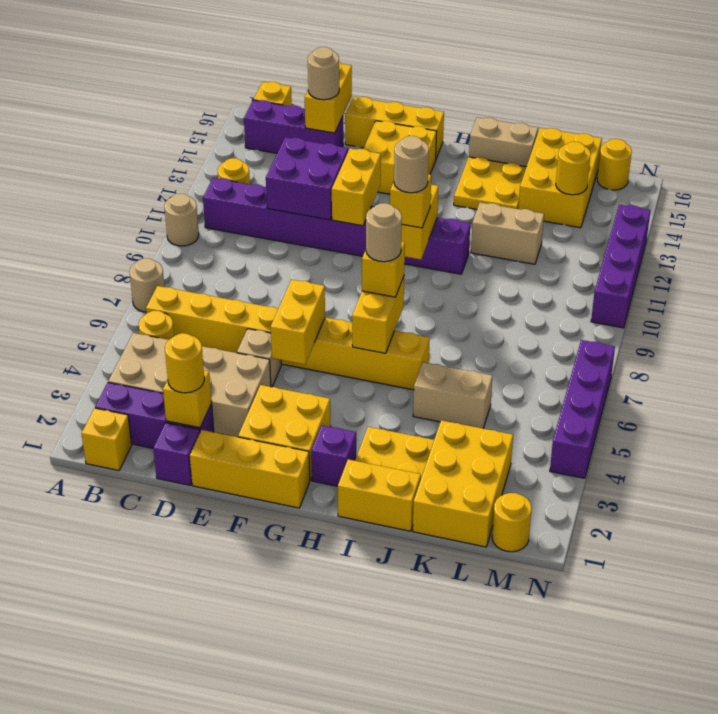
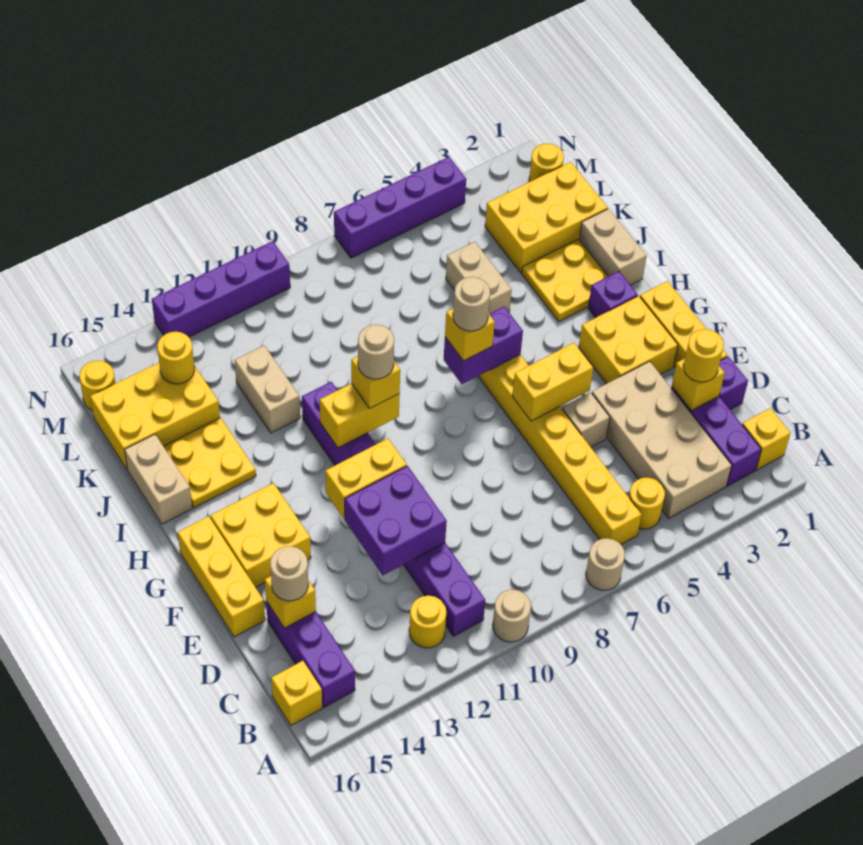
yellow 1x2 brick [305,62,352,133] -> yellow 1x1 brick [265,576,316,628]
yellow 1x2 brick [352,277,404,353] -> purple 1x2 brick [444,307,523,384]
yellow 1x2 brick [338,459,421,531] -> tan 1x2 brick [579,209,647,285]

